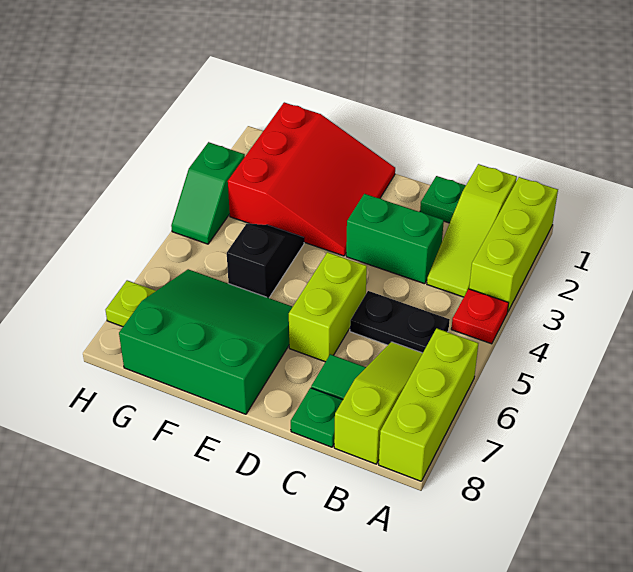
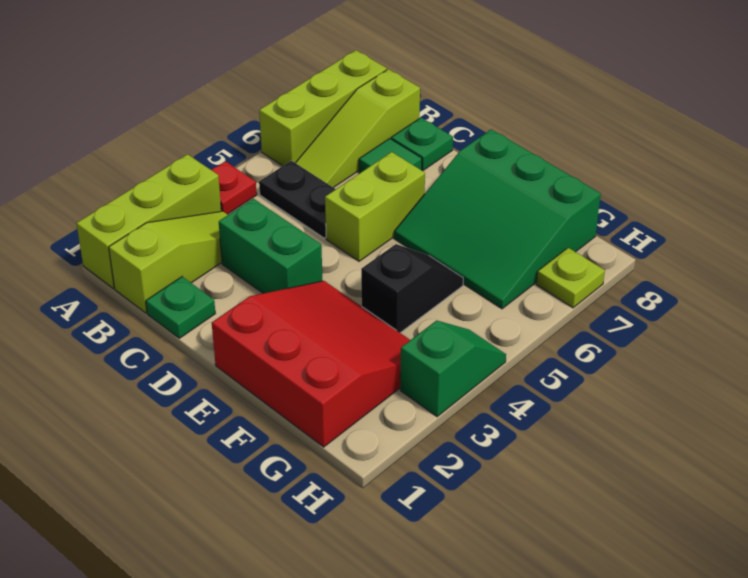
red 3x3 slope [228,102,395,256] -> red 3x3 slope turned to [212,281,410,447]
black 1x2 slope [227,224,304,298] -> black 1x2 slope turned to [361,244,463,333]

